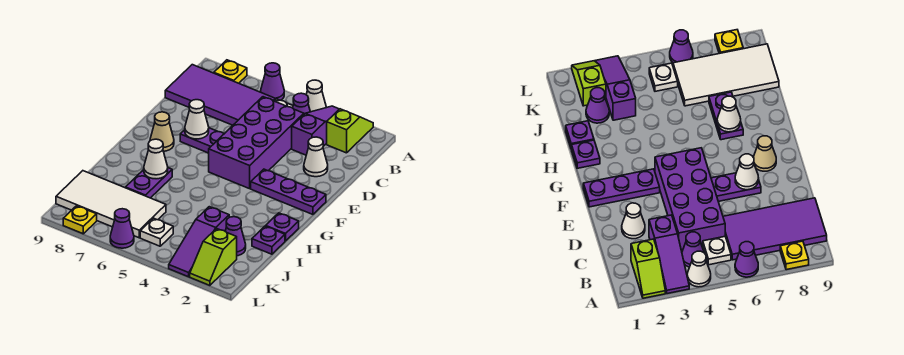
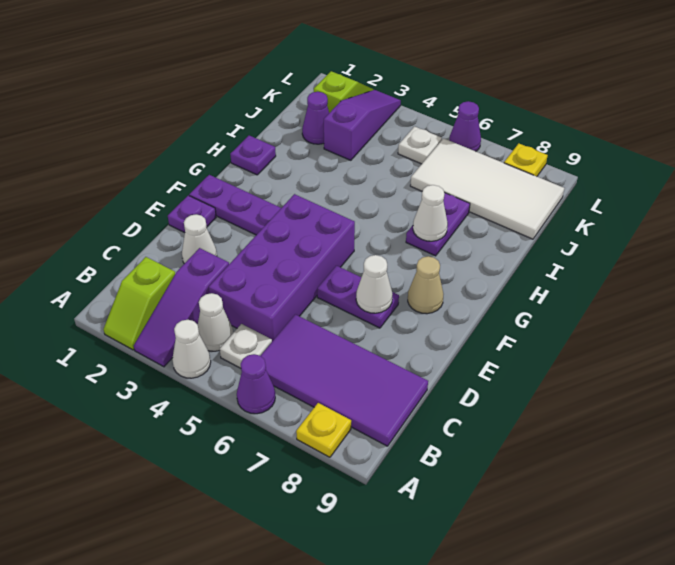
purple 1x1 cone [293,93,310,114] -> white 1x1 cone [198,293,233,351]
purple 1x1 plate [252,226,285,254] -> purple 1x1 plate moved to [168,195,216,233]

